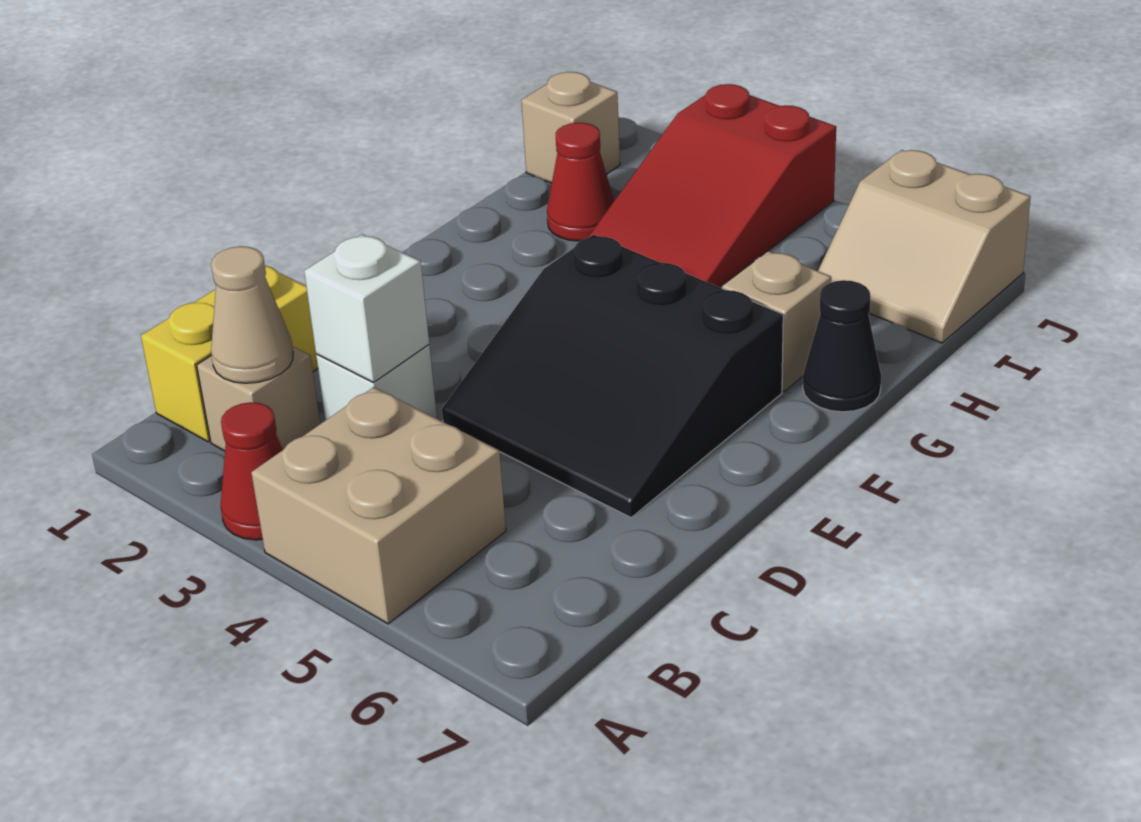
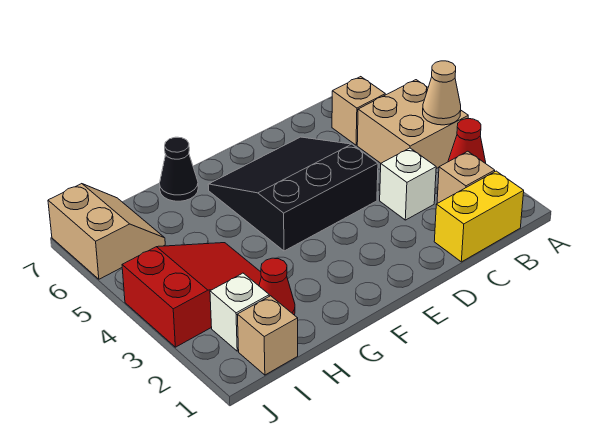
tan 1x1 cone [211,246,293,383] -> tan 1x1 cone moved to [423,61,461,125]
white 1x1 brick [304,234,429,383] -> white 1x1 brick moved to [210,273,269,351]
black 3x3 slope [442,235,783,517] -> black 3x3 slope turned to [208,137,378,251]
tan 1x1 brick [722,251,831,391] -> tan 1x1 brick moved to [332,77,385,145]

